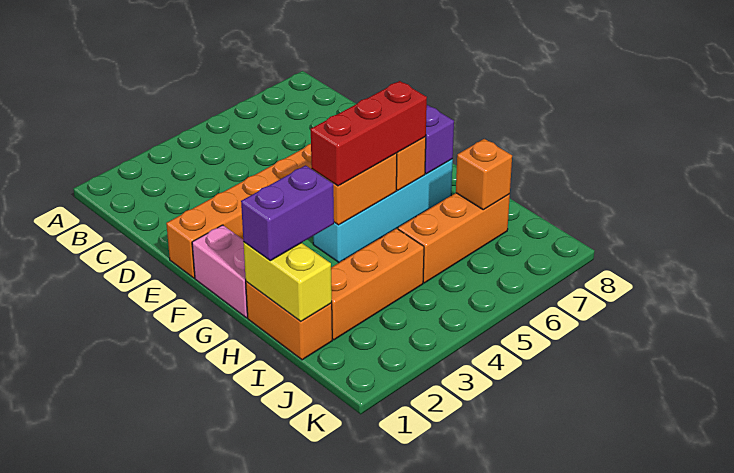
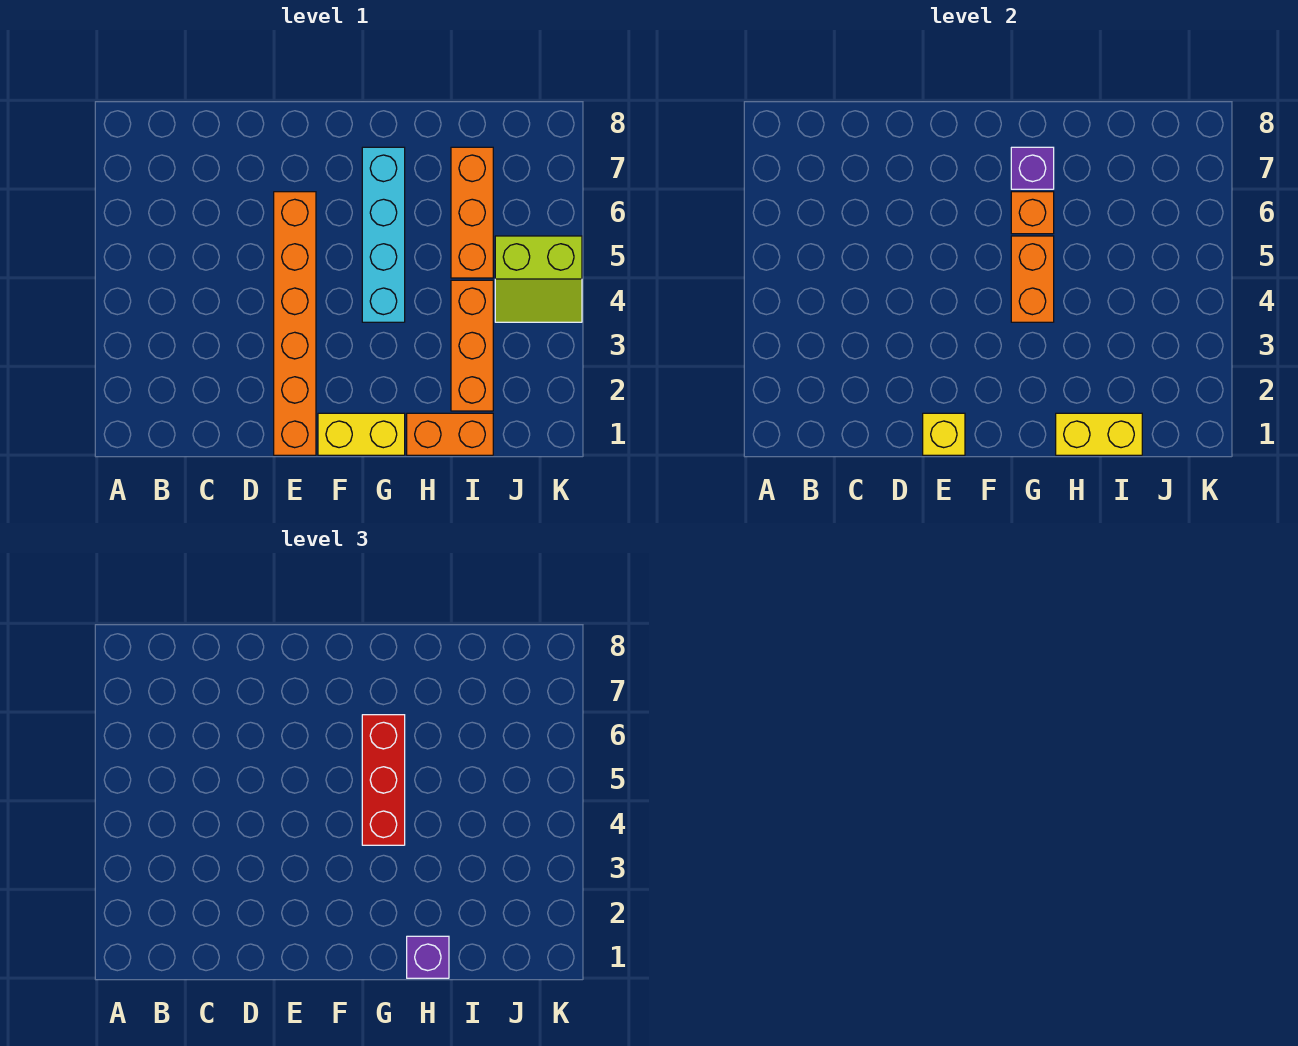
none -> yellow 1x1 brick [923,413,965,455]
pink 1x2 brick [192,225,248,318] -> yellow 1x2 brick [318,413,405,455]
purple 1x2 brick [241,165,334,261] -> purple 1x1 brick [407,936,449,978]
orange 1x1 brick [456,139,512,210] -> none
none -> lime 2x2 slope [495,236,582,322]

